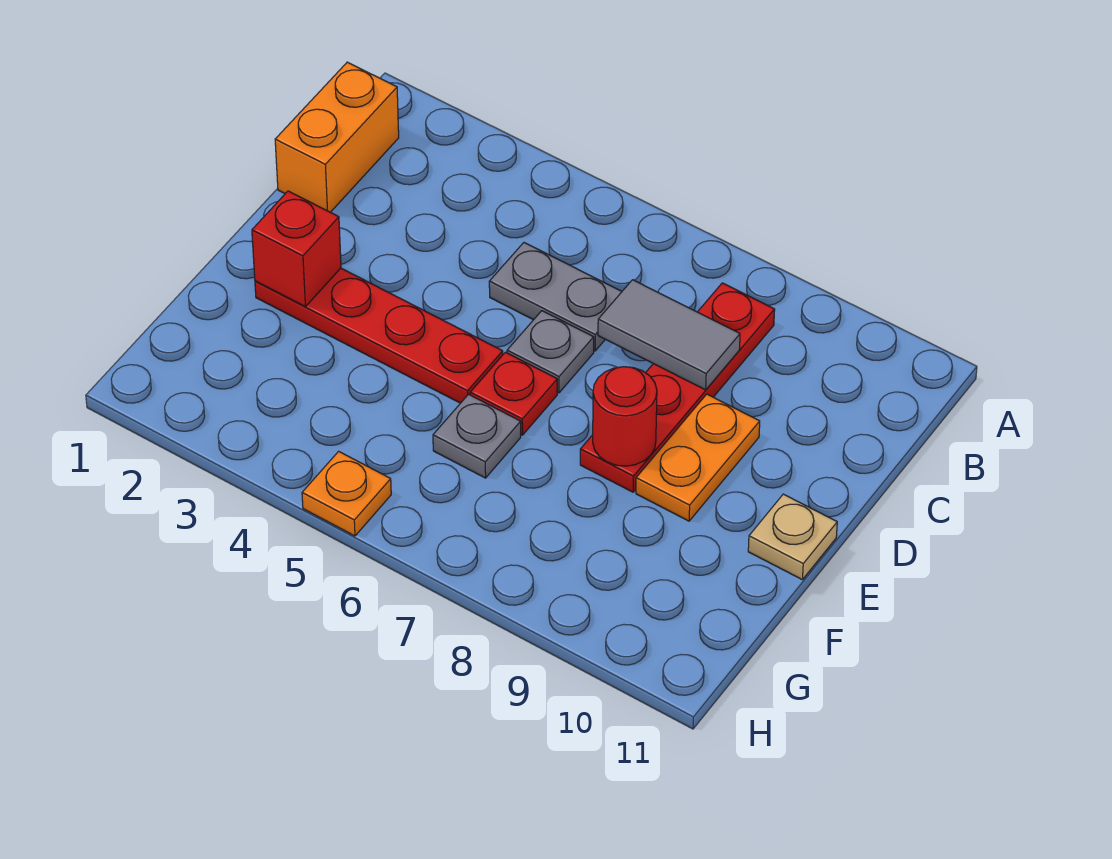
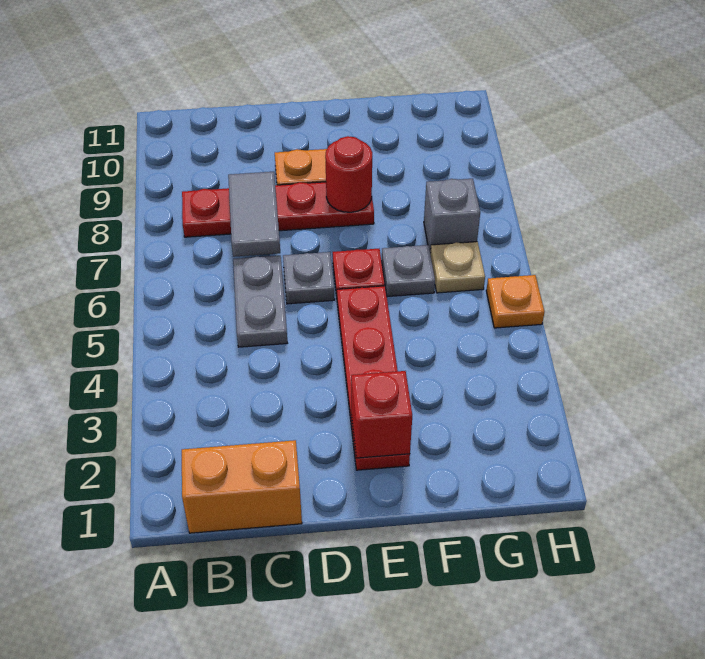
tan 1x1 plate [748,494,837,579] -> tan 1x1 plate moved to [430,242,485,293]
none -> grey 1x1 brick [424,179,480,253]

